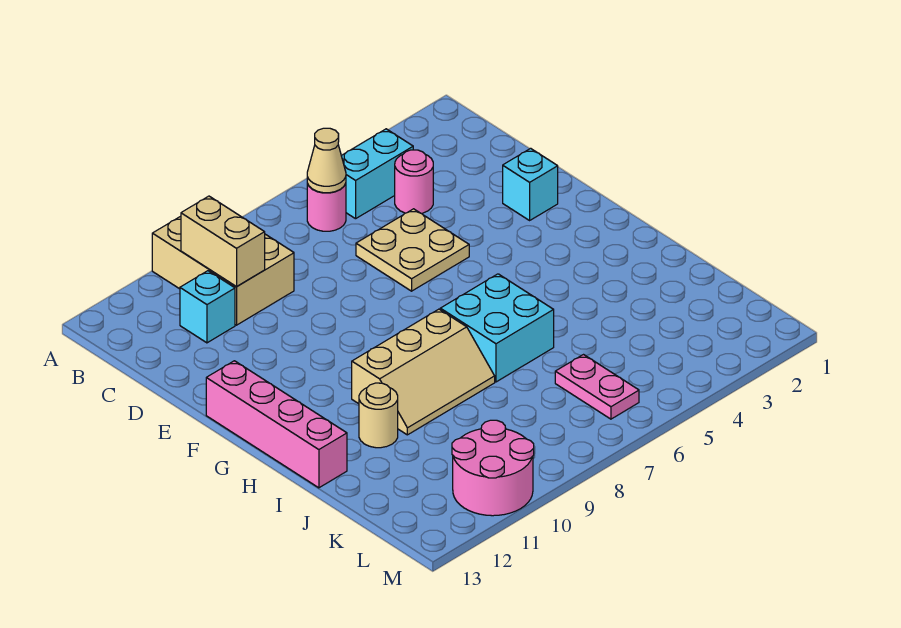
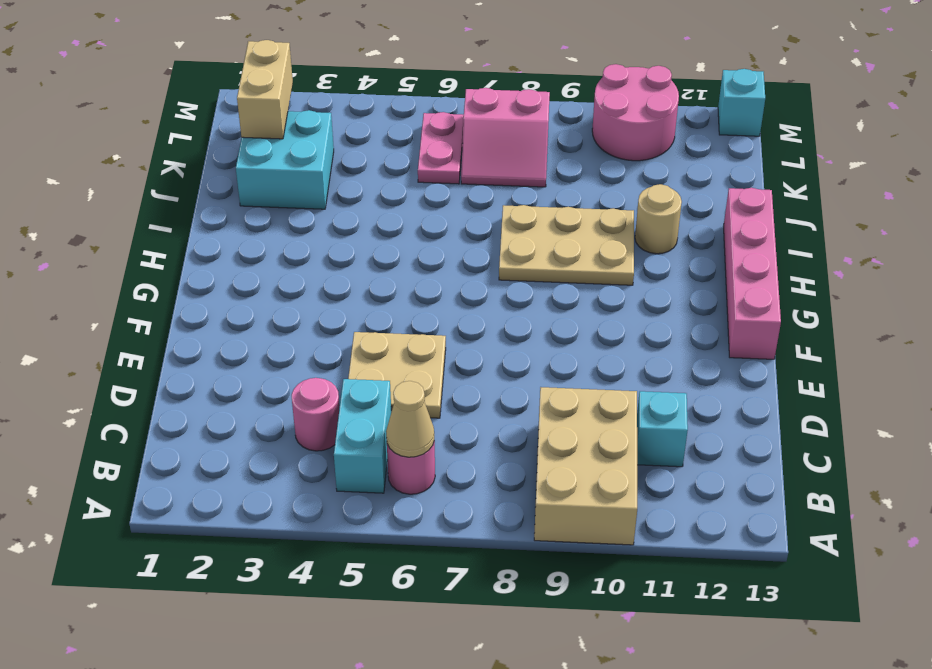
cyan 1x2 brick [341,129,413,219] -> cyan 1x2 brick turned to [334,379,391,493]
tan 1x2 brick [181,196,265,287] -> tan 1x2 brick moved to [237,40,293,139]
cyan 1x1 brick [503,148,558,220] -> cyan 1x1 brick moved to [718,69,765,136]
cyan 2x2 brick [440,274,554,382] -> cyan 2x2 brick moved to [236,110,334,209]
tan 2x3 slope [352,309,495,435] -> tan 2x3 plate [499,205,634,285]
none -> pink 2x2 slope [461,88,550,187]

